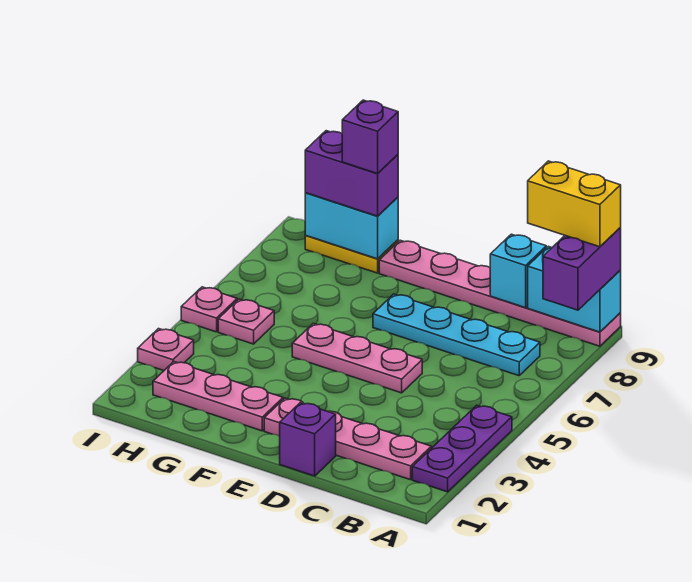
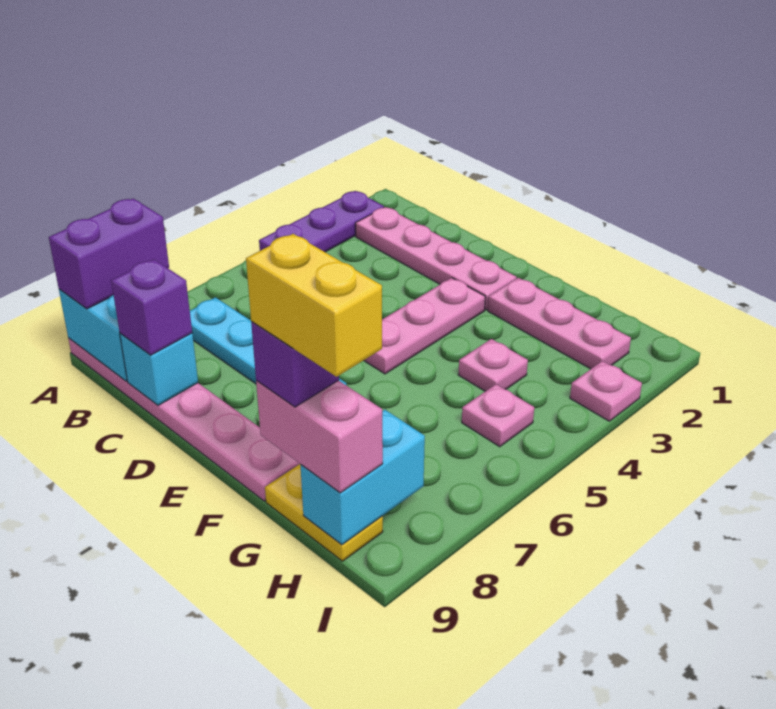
yellow 1x2 brick [528,161,621,247] -> yellow 1x2 brick moved to [246,234,382,377]
purple 1x1 brick [280,403,336,476] -> purple 1x1 brick moved to [111,259,192,355]
pink 1x3 plate [292,324,422,393] -> pink 1x3 plate turned to [364,278,485,374]
cyan 1x2 brick [305,193,398,259] -> cyan 1x2 brick turned to [300,410,425,545]
purple 1x2 brick [305,131,398,216] -> pink 1x2 brick [256,380,383,493]
pink 1x1 plate [181,287,237,332] -> pink 1x1 plate moved to [458,339,528,391]

